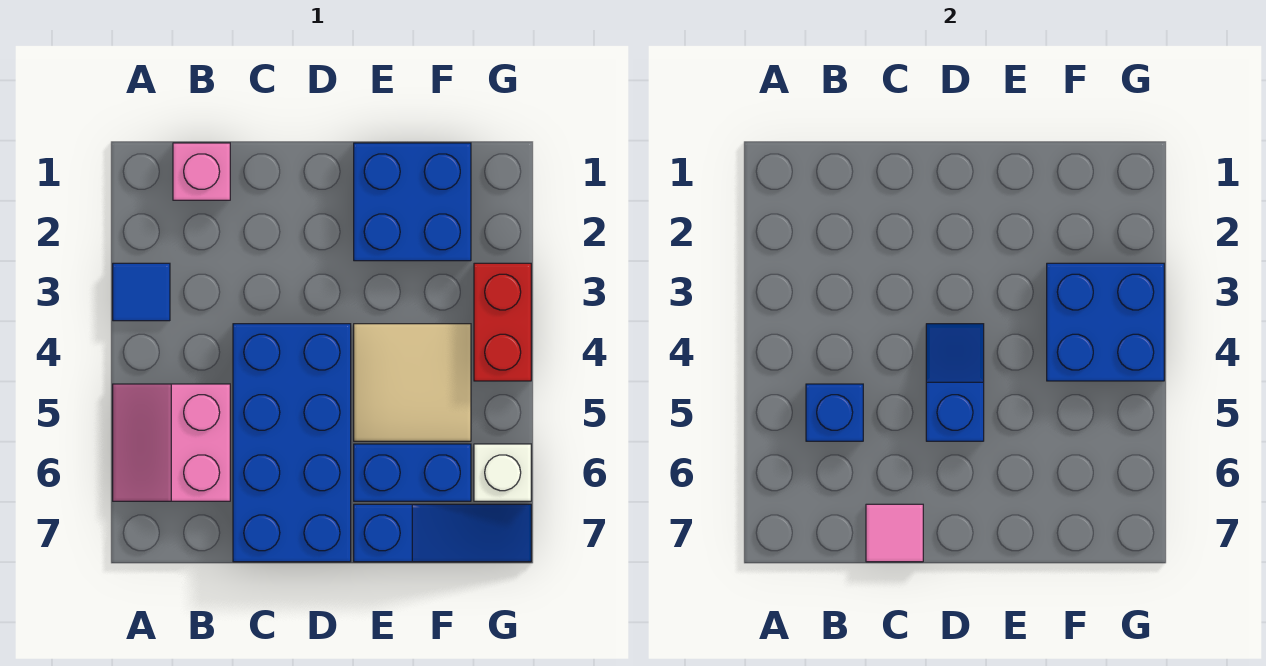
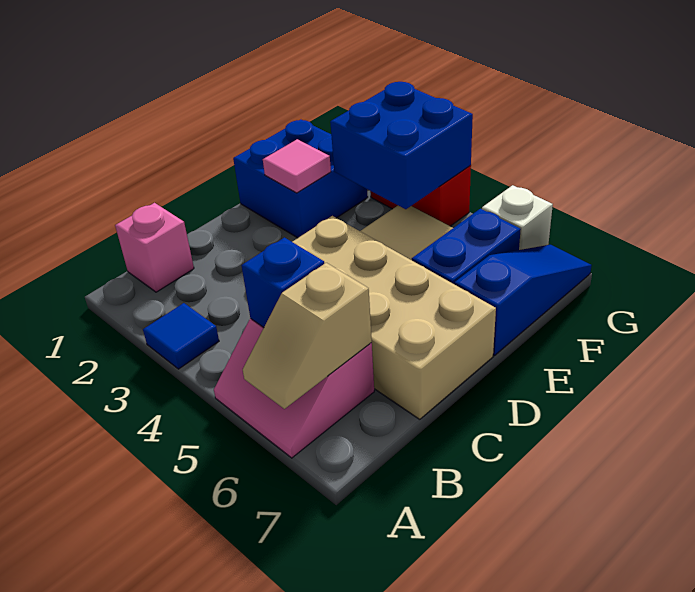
none -> tan 1x2 slope [243,263,372,409]
blue 2x4 brick [233,324,351,562] -> tan 2x4 brick [293,216,496,419]
pink 1x1 tile [866,504,923,562] -> pink 1x1 tile moved to [263,139,331,193]
blue 1x2 slope [926,324,984,441] -> none

